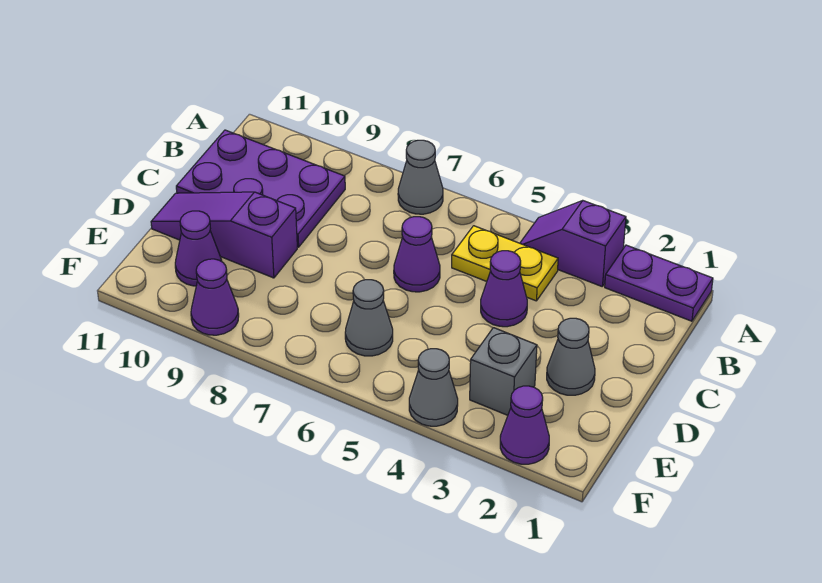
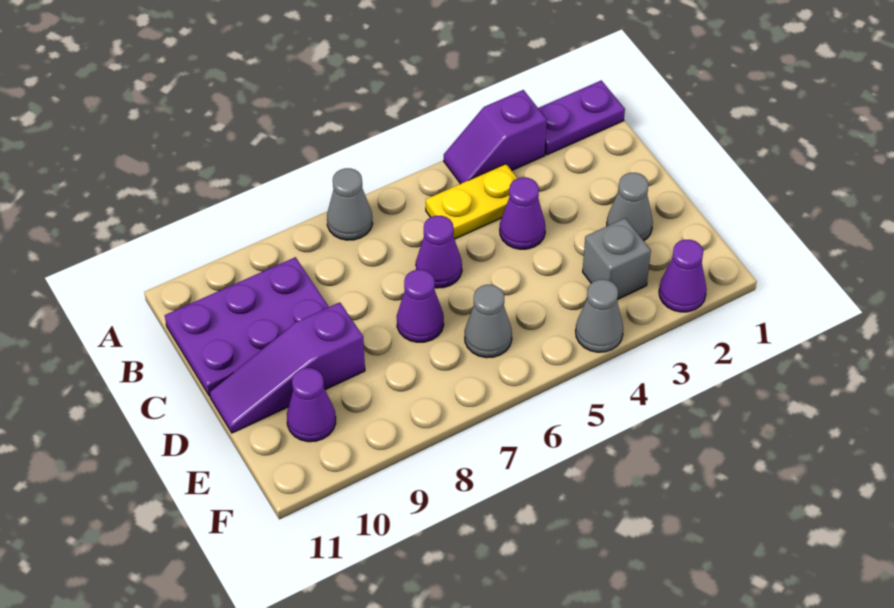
purple 1x1 cone [191,259,239,335] -> purple 1x1 cone moved to [397,270,444,342]

